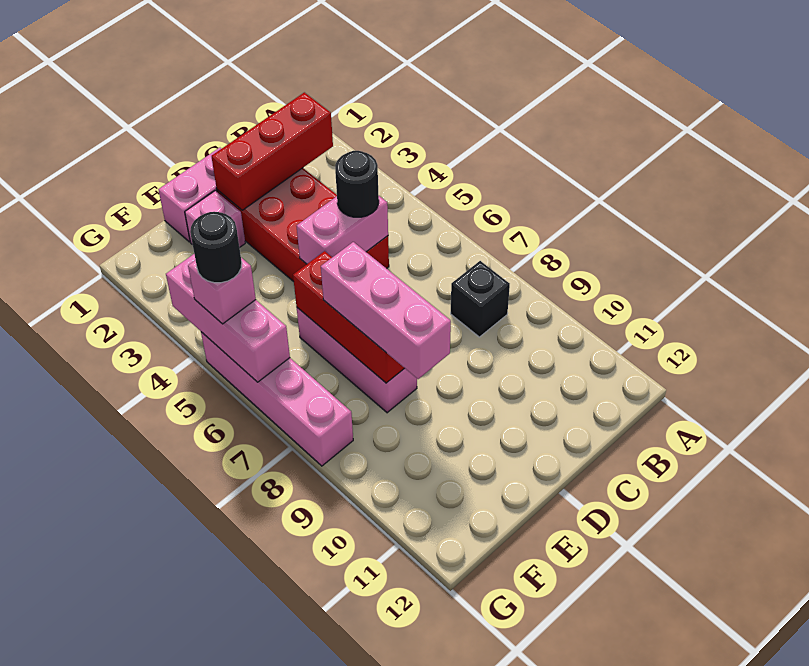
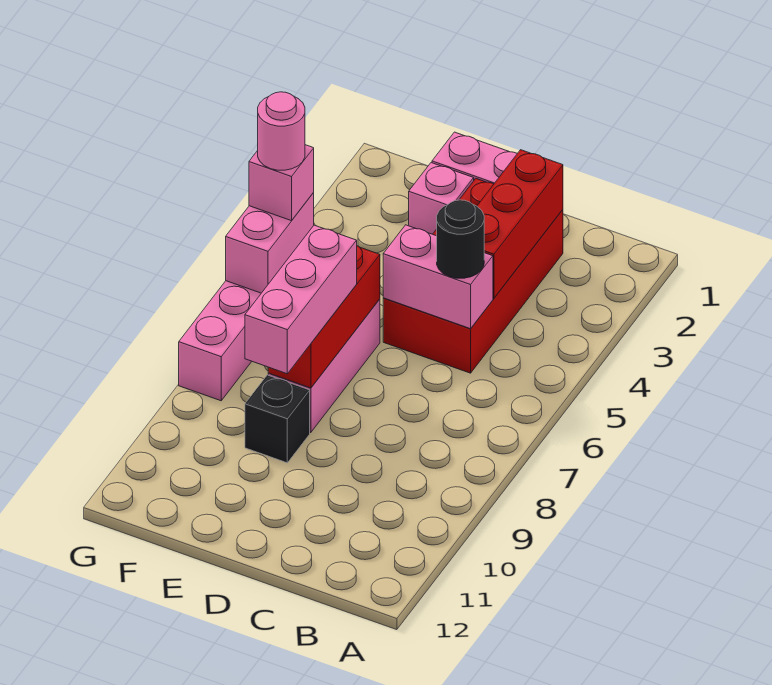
red 1x3 brick [211,92,333,210] -> red 1x3 brick turned to [477,150,563,298]
black 1x1 brick [451,261,510,337] -> black 1x1 brick moved to [245,375,310,463]
pink 1x3 brick [166,254,290,382] -> pink 1x2 brick [226,193,314,293]
black 1x1 round brick [190,212,242,283] -> pink 1x1 round brick [258,92,305,170]

